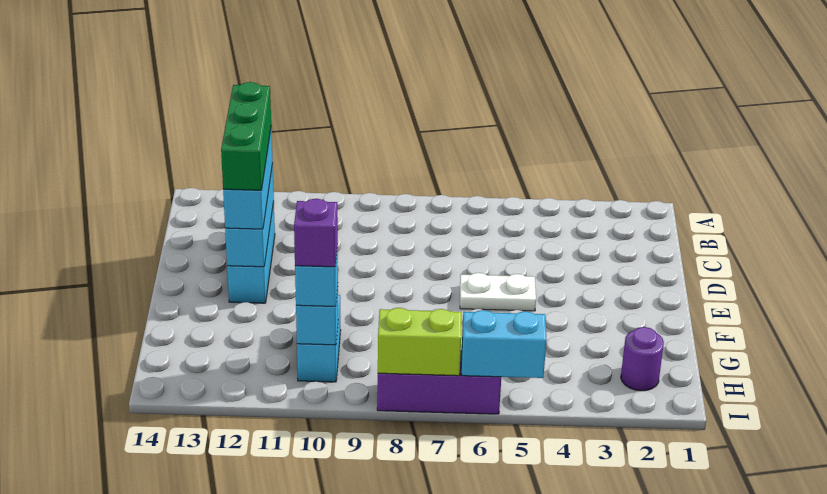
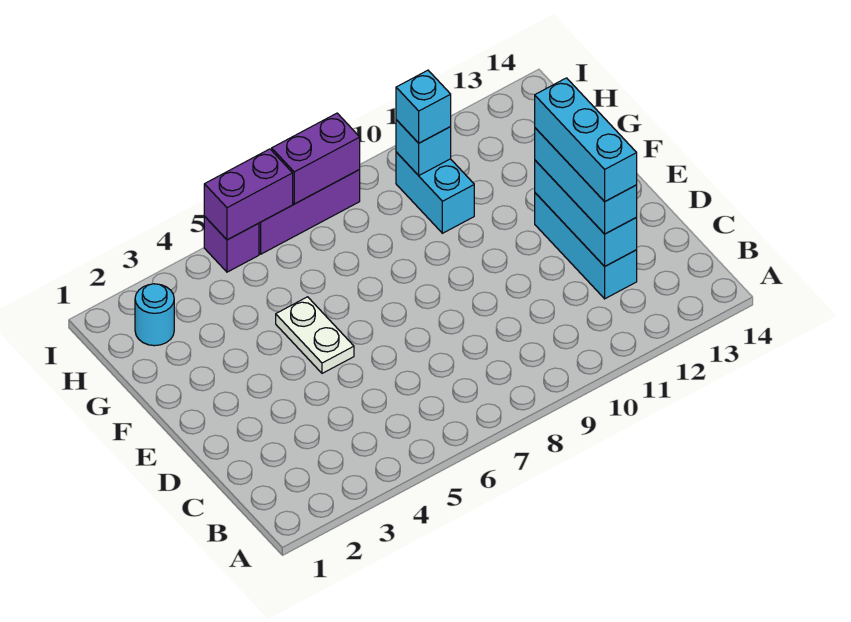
green 1x3 brick [221,82,271,190] -> cyan 1x3 brick [535,78,637,202]
white 1x2 plate [460,273,536,311] -> white 1x2 plate turned to [276,297,354,373]
purple 1x1 round brick [621,327,664,391] -> cyan 1x1 round brick [135,284,174,346]
purple 1x1 brick [294,199,338,267] -> purple 1x1 brick moved to [204,216,259,272]
cyan 1x2 brick [462,310,547,378] -> purple 1x2 brick [204,149,293,240]
lime 1x2 brick [378,308,461,376] -> purple 1x2 brick [272,113,360,204]

